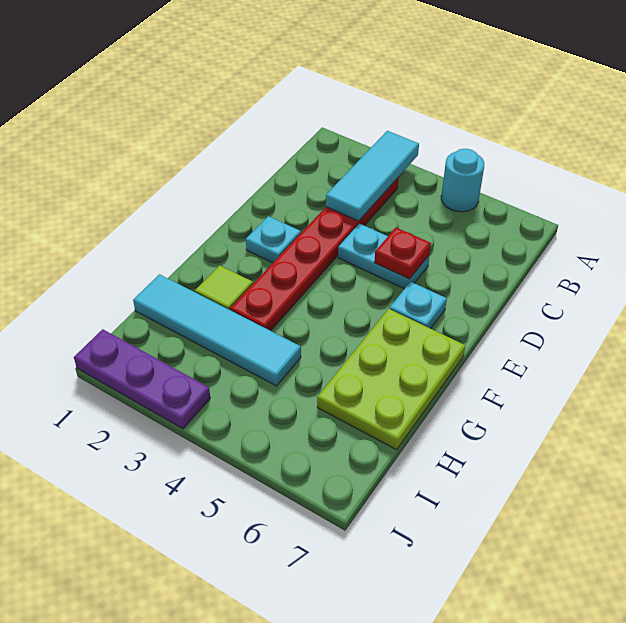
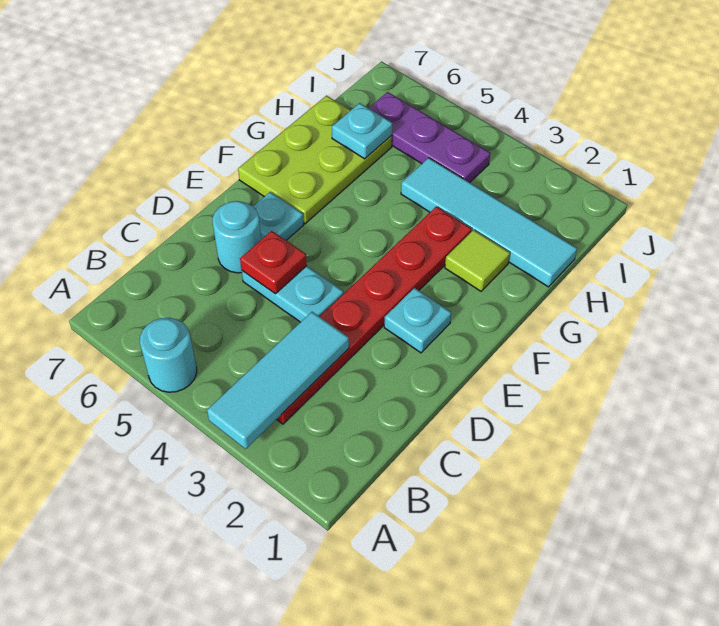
none -> cyan 1x1 round brick [213,201,261,273]
none -> cyan 1x1 plate [332,103,392,159]
purple 1x3 plate [74,329,210,429] -> purple 1x3 plate moved to [369,92,490,183]

